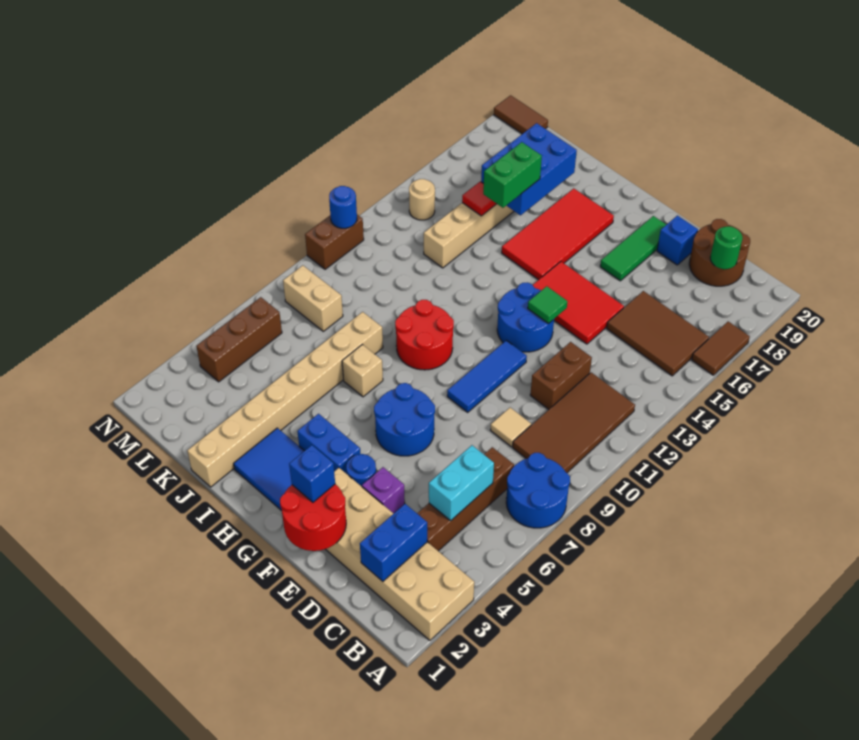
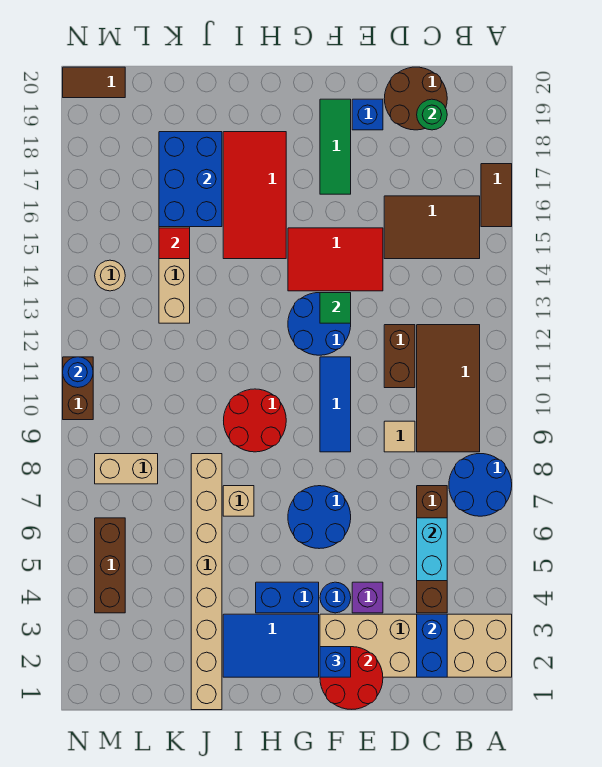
green 1x2 brick [483,142,542,208] -> none

